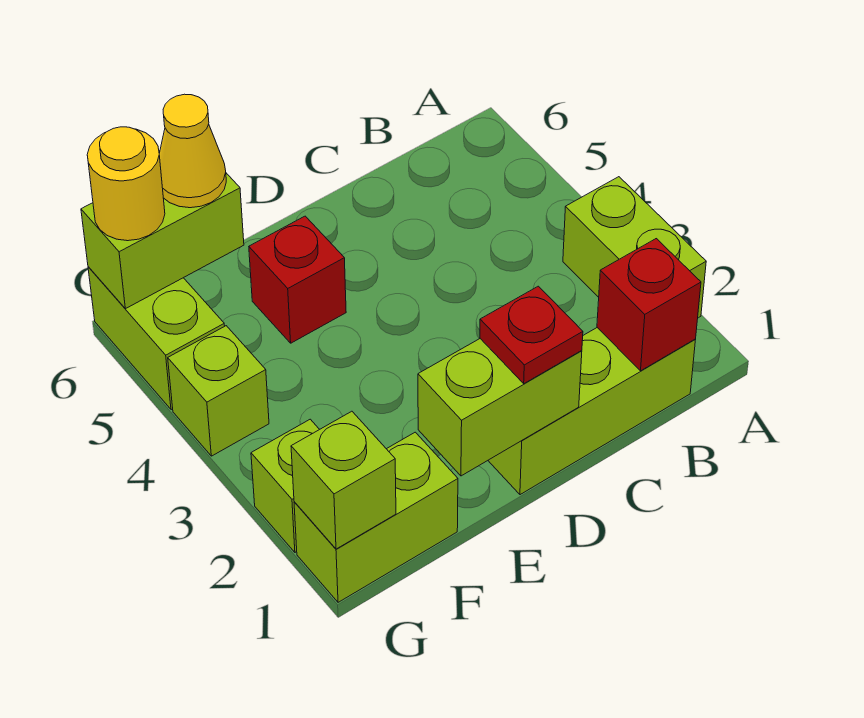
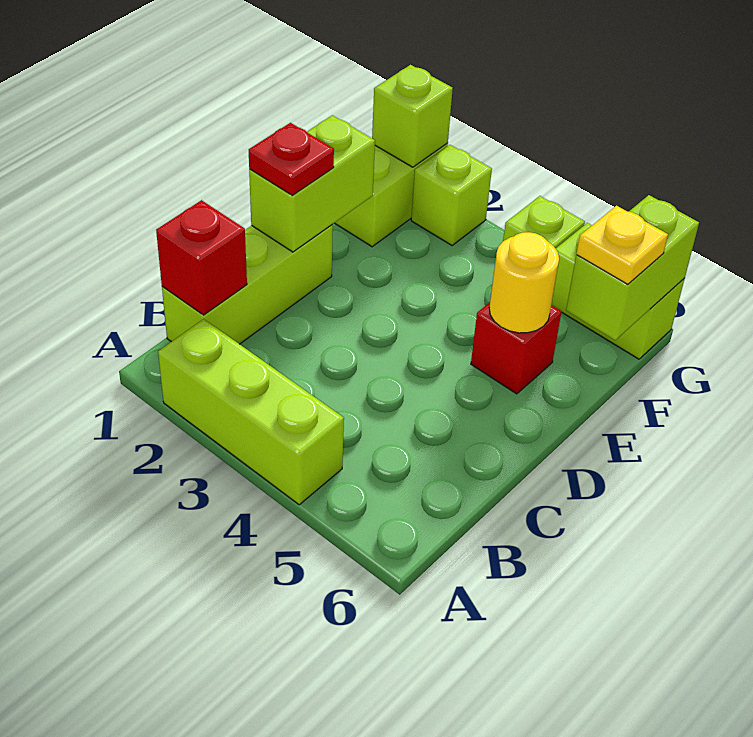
lime 1x2 brick [563,177,706,318] -> lime 1x3 brick [158,319,344,505]
yellow 1x1 cone [159,94,226,208] -> yellow 1x1 plate [576,206,668,284]
yellow 1x1 round brick [87,127,165,241] -> yellow 1x1 round brick moved to [489,232,559,333]

